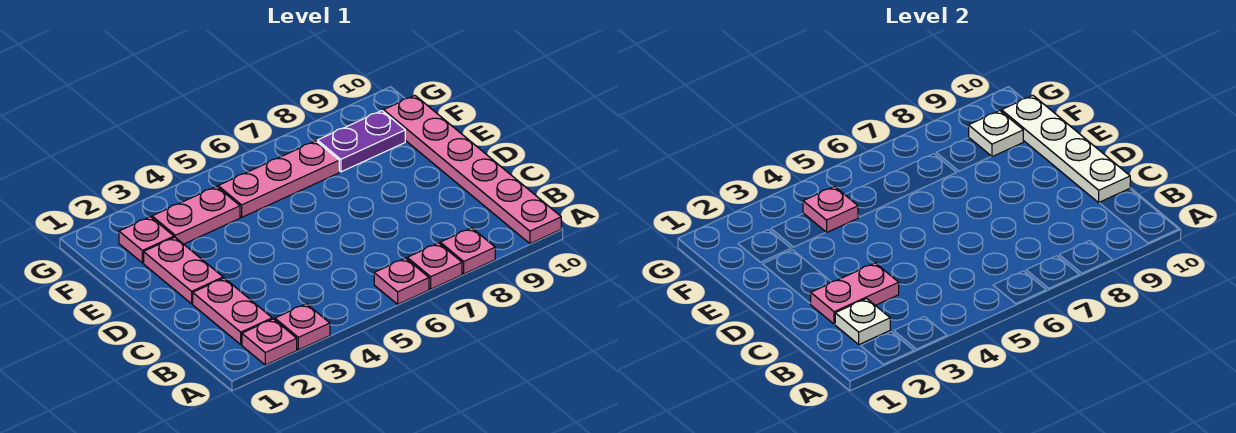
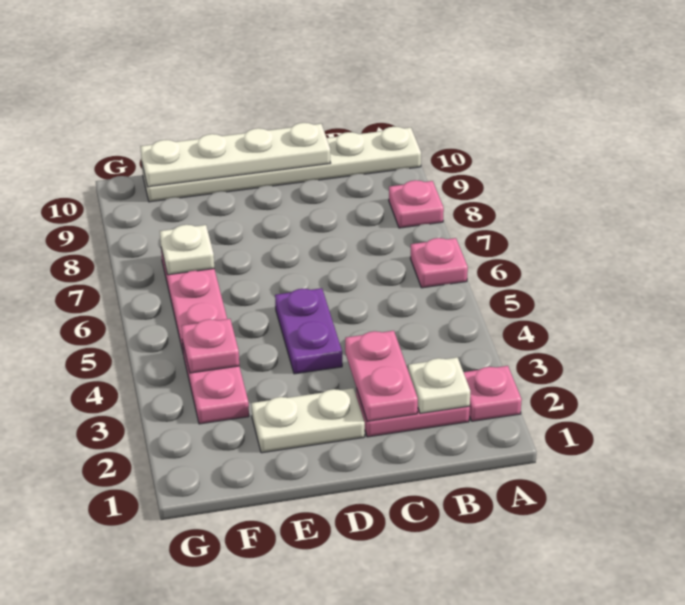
pink 1x1 plate [275,304,330,350] -> none
pink 1x1 plate [407,243,462,289] -> none
pink 1x6 plate [384,96,561,244] -> white 1x6 plate [142,127,421,202]
pink 1x2 plate [144,237,223,304] -> white 1x2 plate [251,388,365,453]
pink 1x1 plate [119,217,174,263] -> none
purple 1x2 plate [317,111,405,172] -> purple 1x2 plate moved to [275,288,342,374]
white 1x1 plate [969,111,1023,157] -> white 1x1 plate moved to [160,225,214,275]

